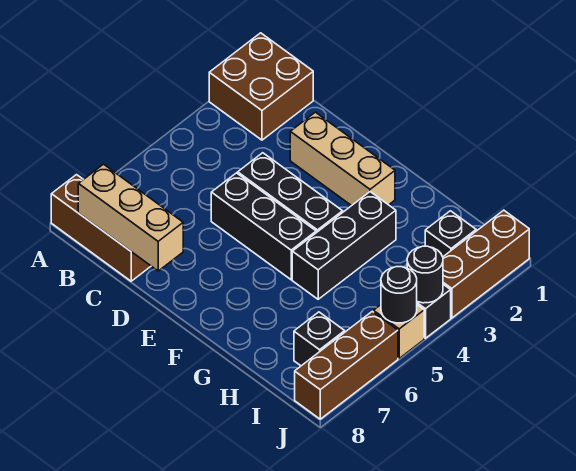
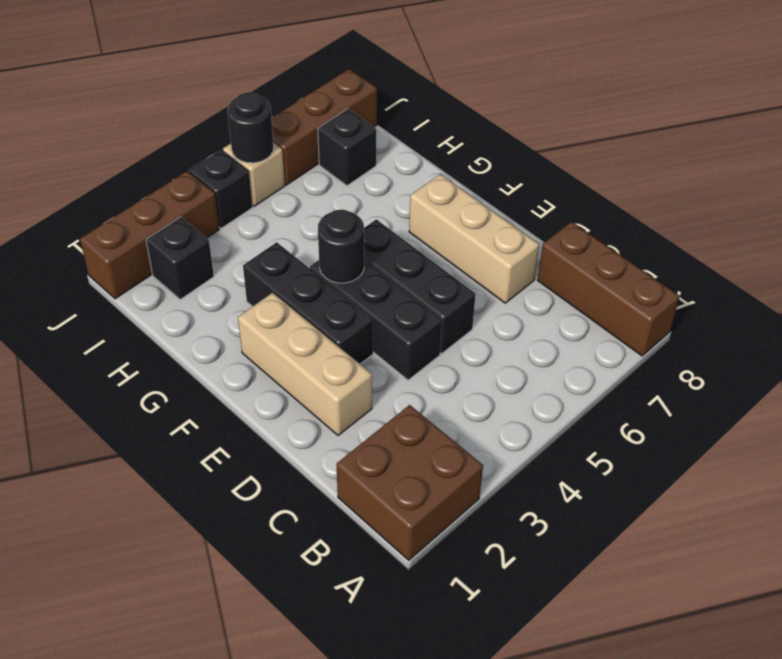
tan 1x3 brick [78,164,183,271] -> tan 1x3 brick moved to [409,174,539,303]
black 1x3 brick [292,192,396,299] -> black 1x3 brick turned to [243,242,373,364]
black 1x1 round brick [407,246,443,303] -> black 1x1 round brick moved to [318,210,364,283]

